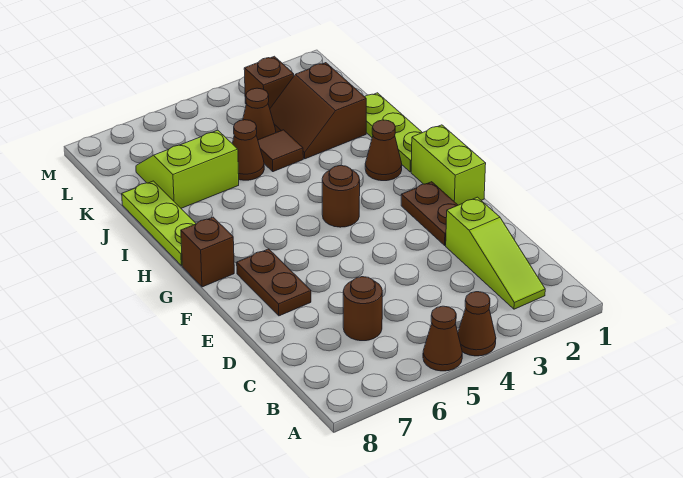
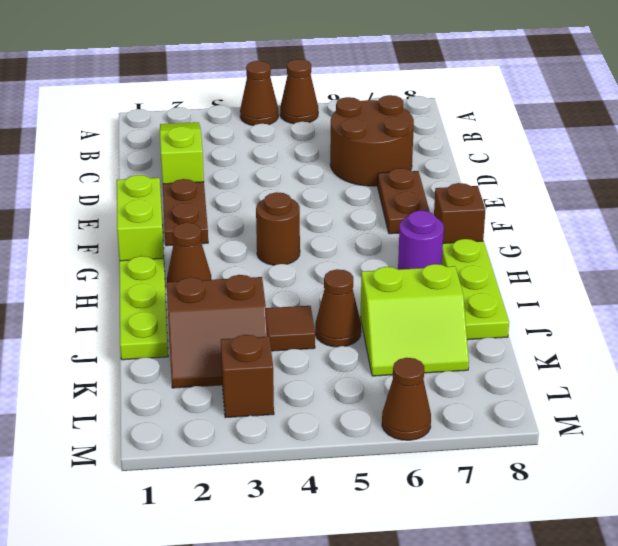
brown 1x1 round brick [343,277,382,341] -> brown 2x2 round brick [330,95,414,186]
none -> purple 1x1 round brick [398,211,444,269]
brown 2x2 slope [270,63,366,159] -> brown 2x2 slope turned to [167,275,268,388]
brown 1x1 cone [243,88,276,140] -> brown 1x1 cone moved to [382,358,431,440]

